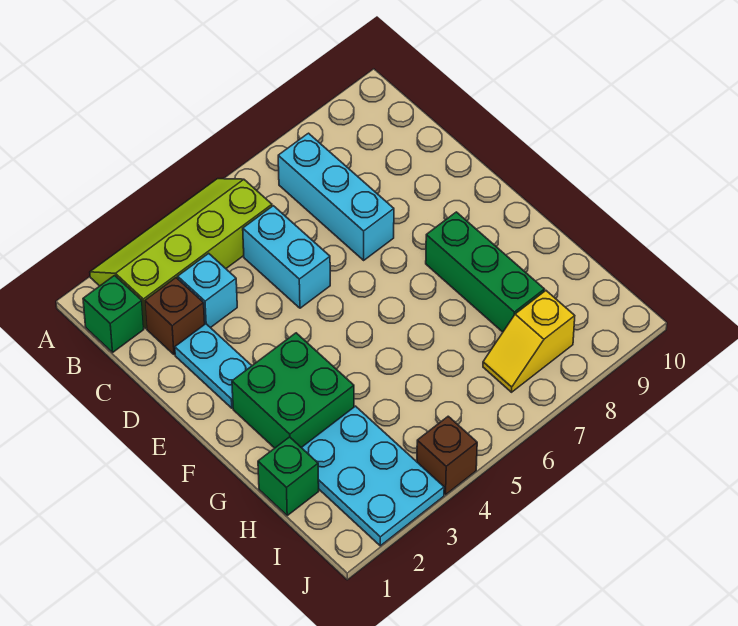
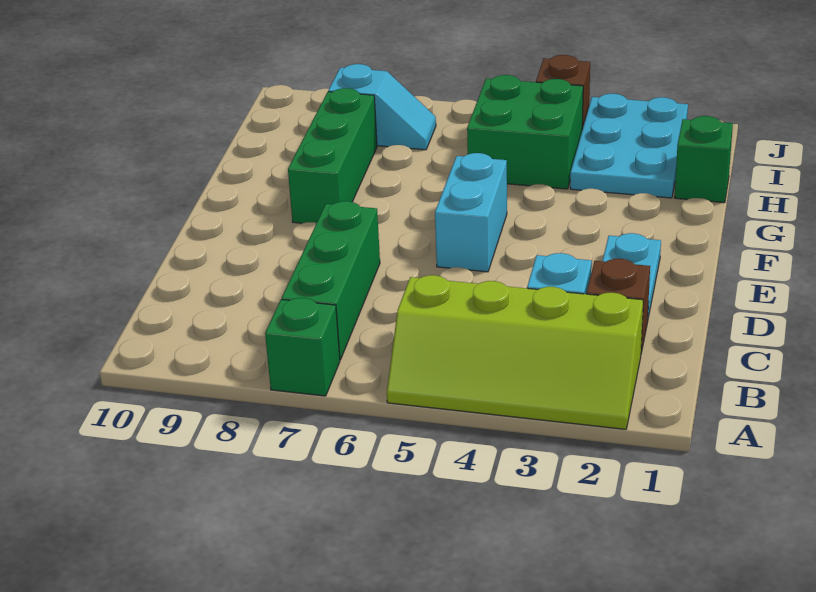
green 1x1 brick [83,275,144,352] -> green 1x1 brick moved to [265,298,340,396]
cyan 1x3 brick [278,133,394,260] -> green 1x3 brick [282,201,380,360]
cyan 1x2 brick [243,206,330,308] -> cyan 1x2 brick moved to [435,153,507,272]
green 2x2 brick [232,333,354,448] -> green 2x2 brick moved to [467,75,583,189]
yellow 1x2 slope [483,291,575,392] -> cyan 1x2 slope [328,64,436,150]

